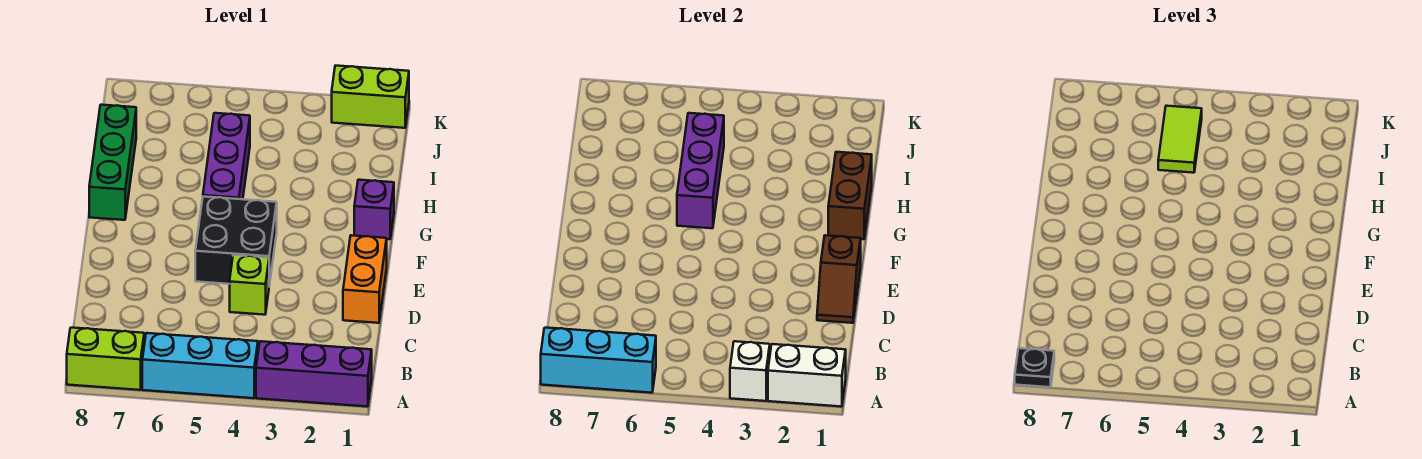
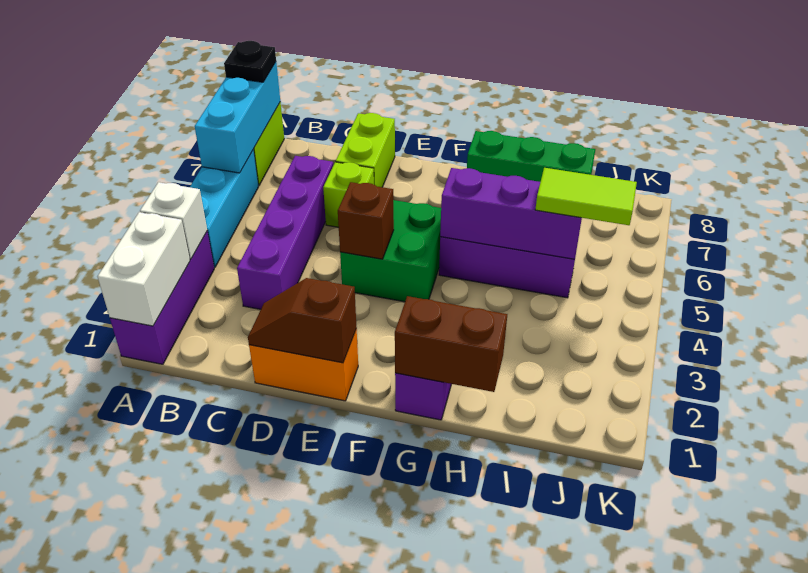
none -> purple 1x4 brick [237,156,333,309]
lime 1x1 brick [230,255,269,315] -> lime 1x1 brick moved to [323,162,374,227]
black 2x2 brick [195,197,277,285] -> green 2x2 brick [340,200,441,302]
none -> brown 1x1 brick [338,182,394,259]
lime 1x2 brick [332,66,409,128] -> lime 1x2 brick moved to [336,113,395,187]

